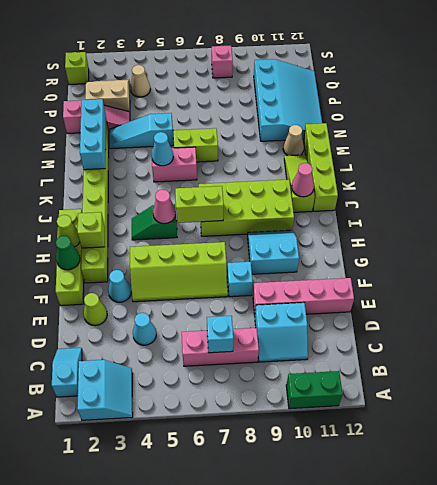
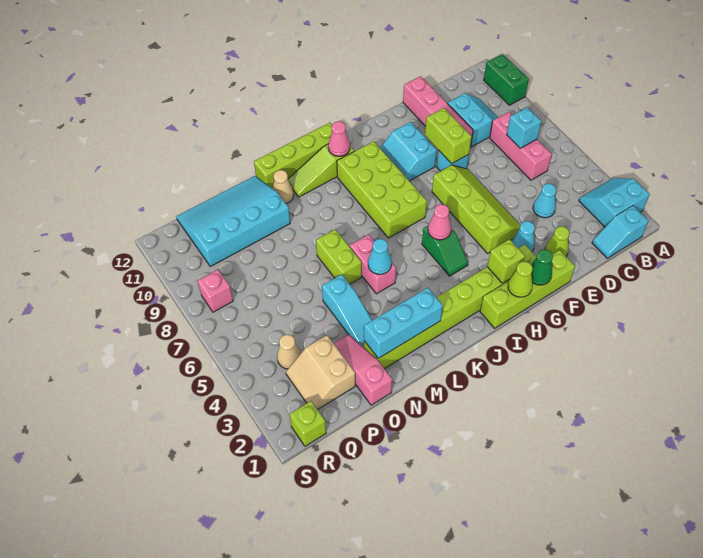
lime 1x2 brick [175,186,224,223] -> lime 1x2 brick moved to [425,108,472,164]

